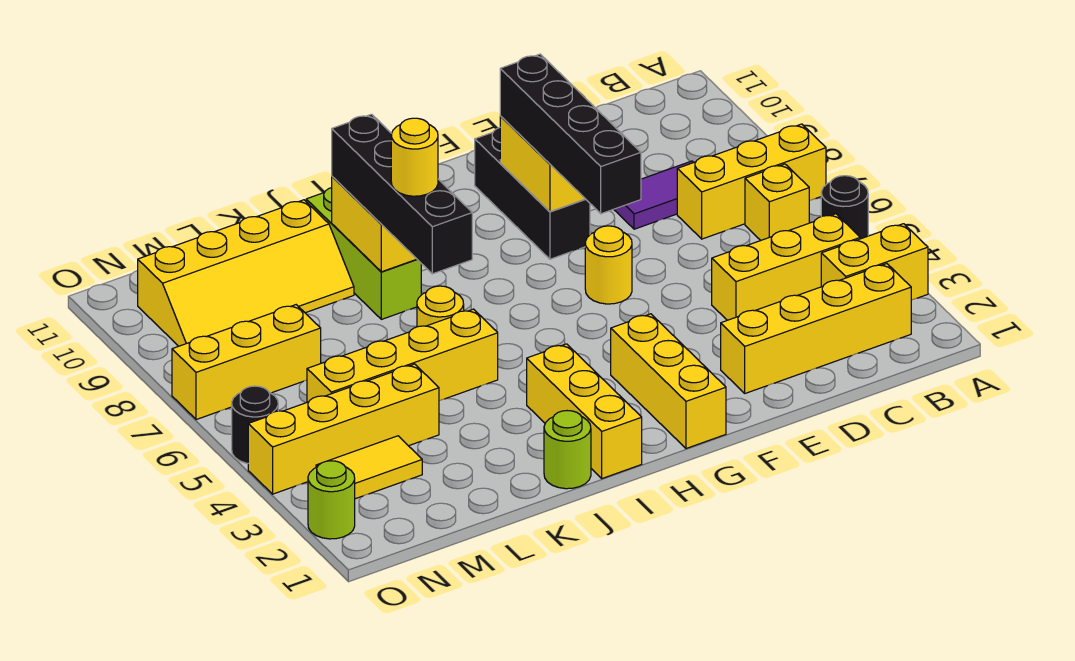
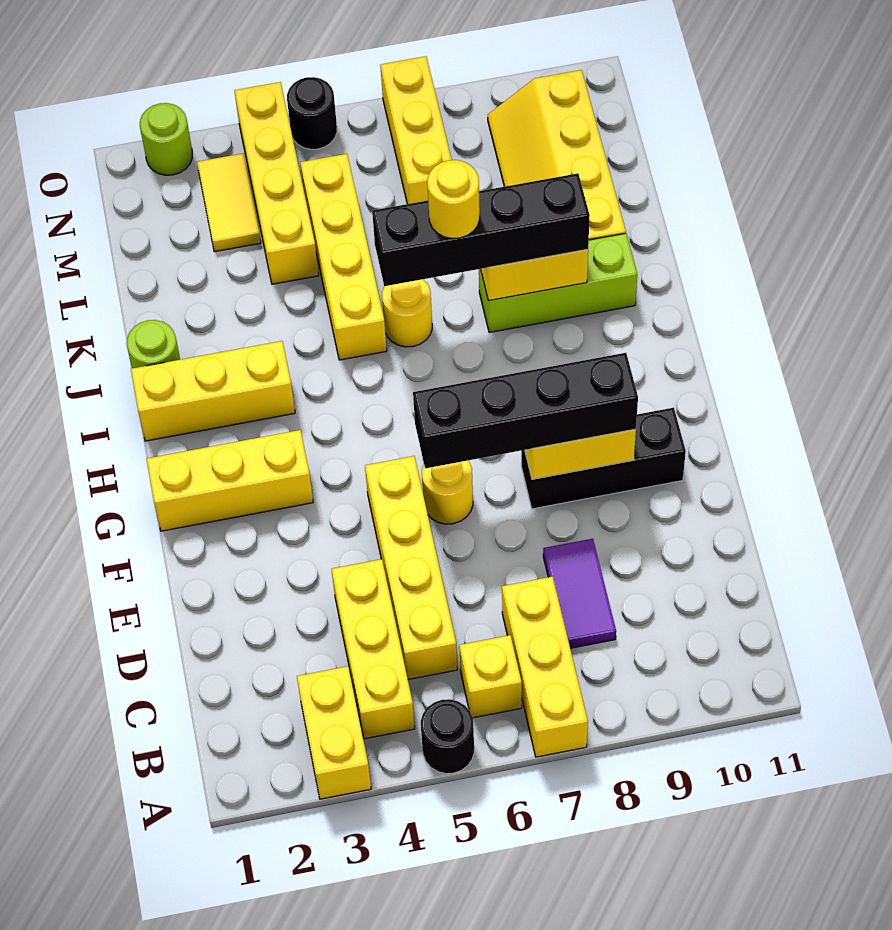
yellow 1x4 brick [721,264,911,393] -> yellow 1x4 brick moved to [365,456,457,679]

